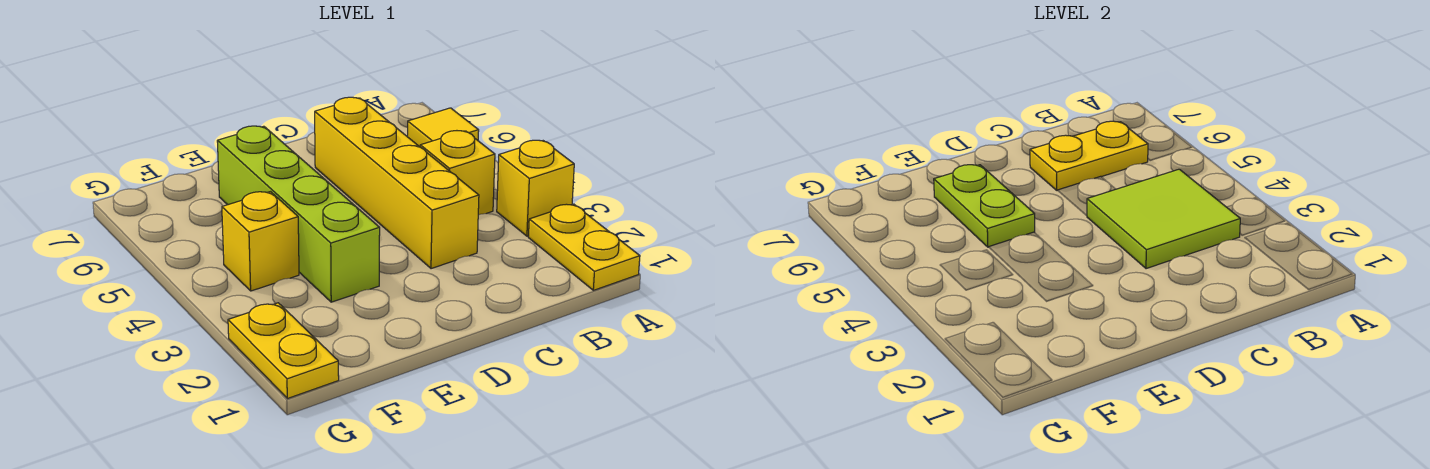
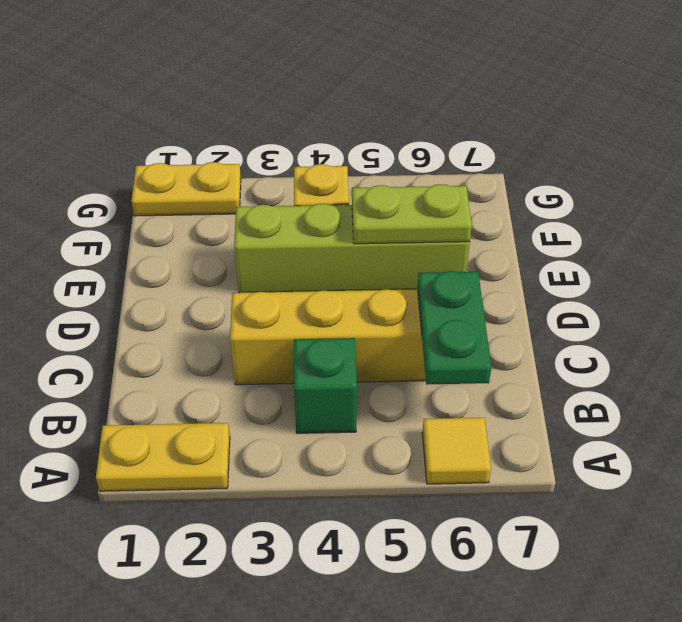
yellow 1x1 brick [497,140,574,236] -> none
lime 2x2 tile [1087,169,1240,269] -> none
yellow 1x1 brick [420,131,495,215] -> green 1x1 brick [294,338,357,433]
yellow 1x2 plate [1030,121,1148,190] -> green 1x2 plate [418,271,491,384]

